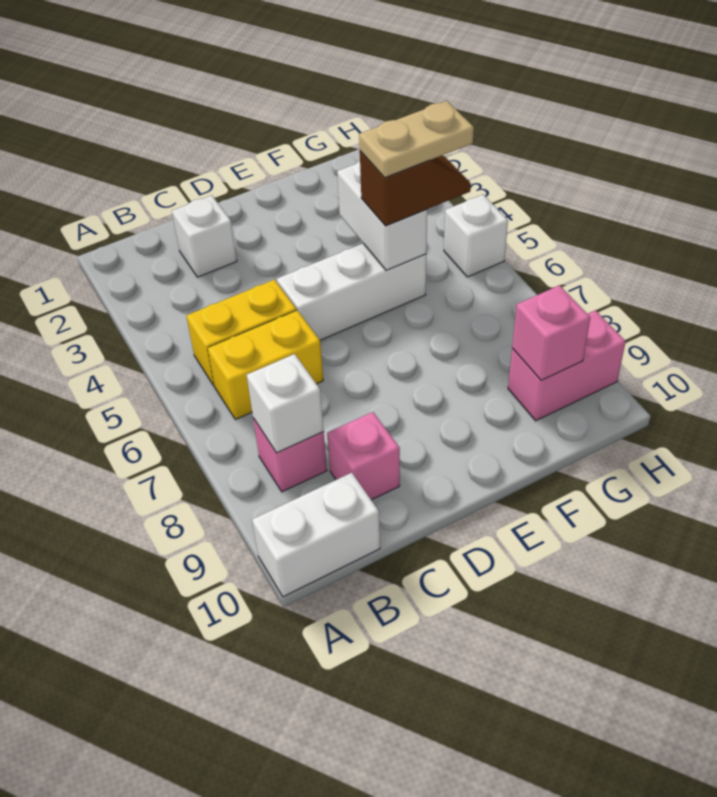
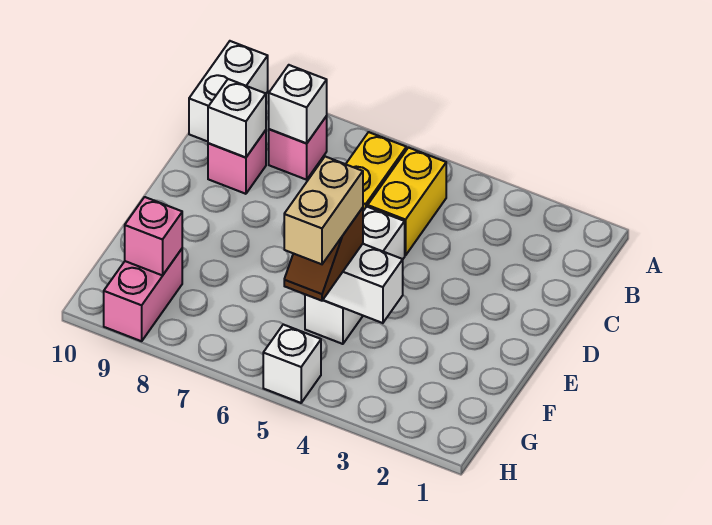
white 1x1 brick [172,196,237,277] -> white 1x1 brick moved to [208,79,266,158]
tan 1x2 plate [359,101,474,178] -> tan 1x2 brick [284,157,363,264]

